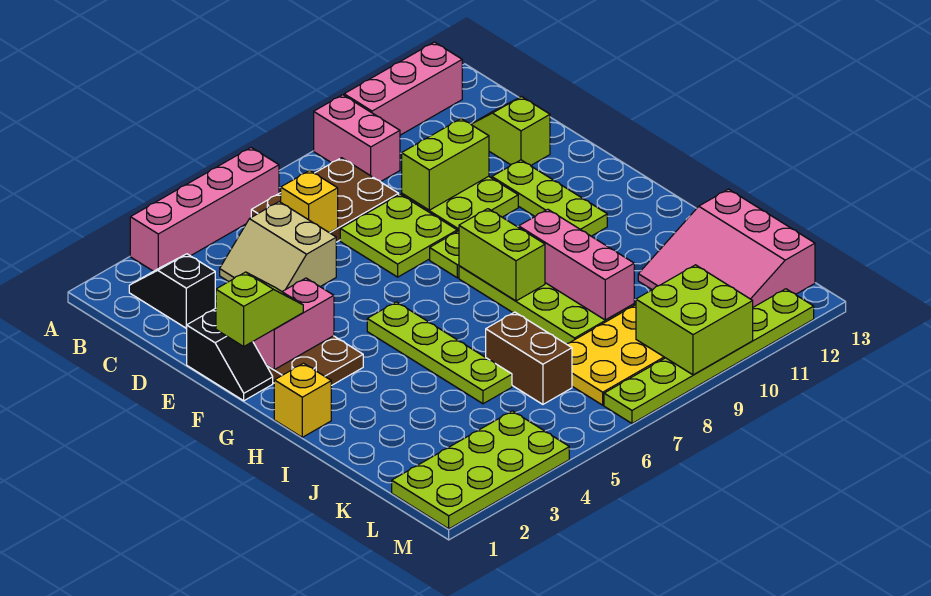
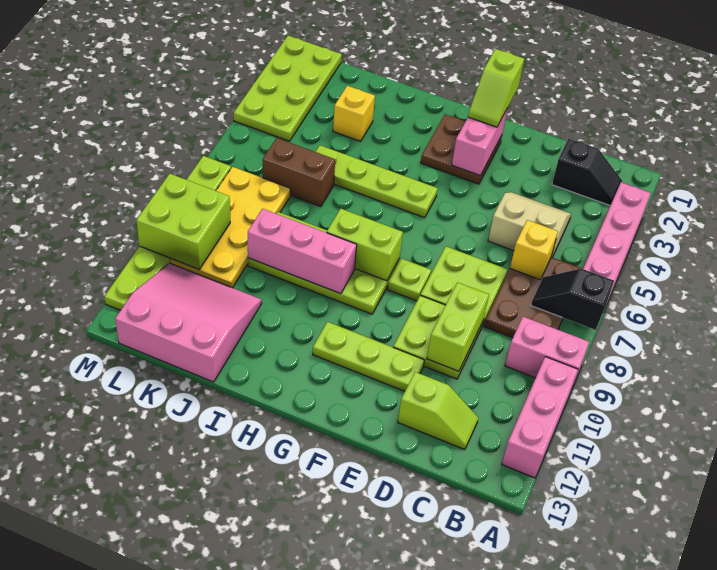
black 1x2 slope [187,308,273,401] -> black 1x2 slope moved to [531,269,614,330]
yellow 1x1 brick [274,363,331,437] -> yellow 1x1 brick moved to [333,86,375,141]

